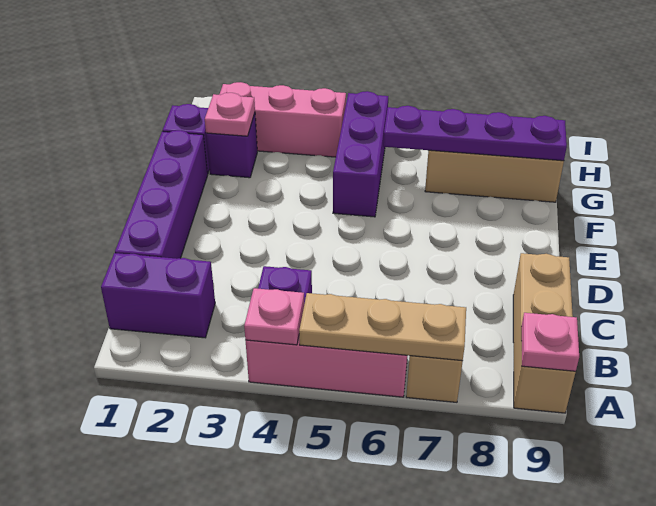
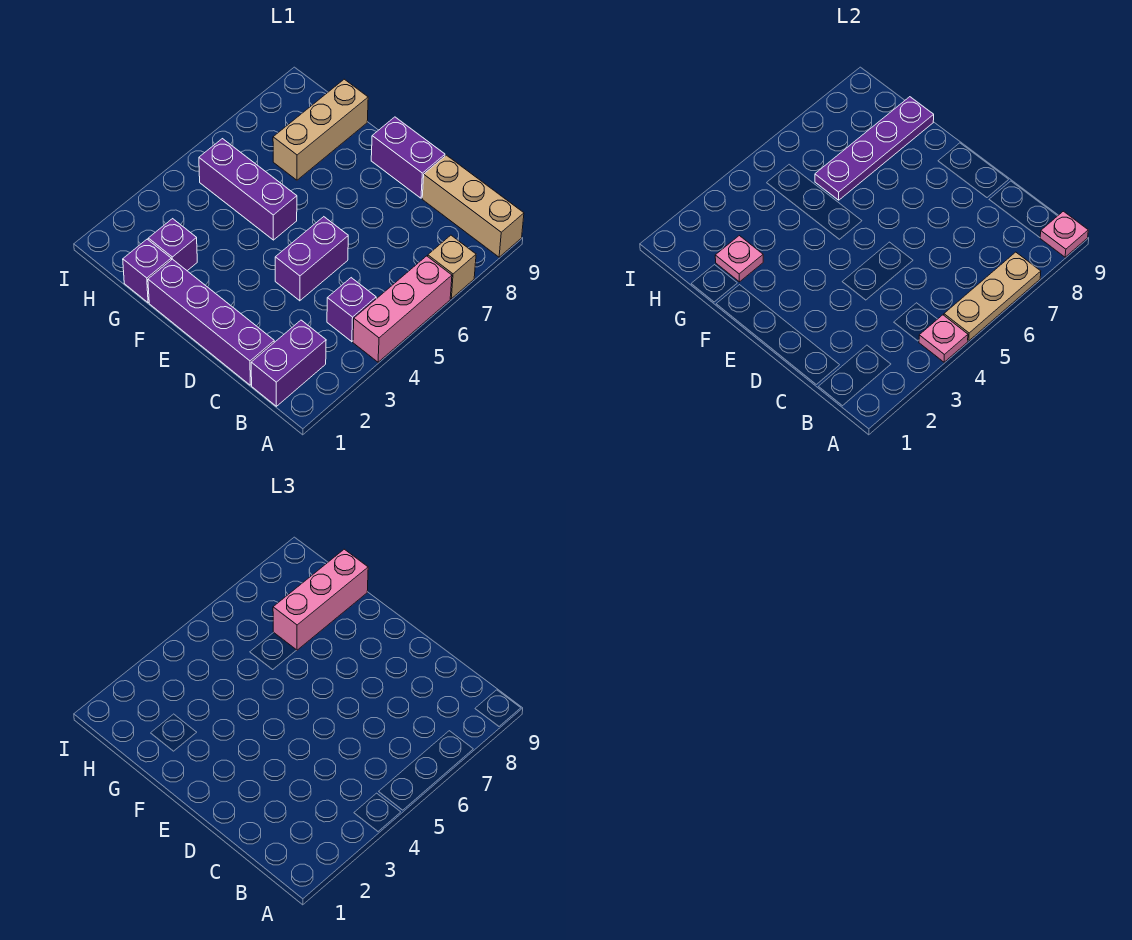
none -> purple 1x2 brick [275,217,348,301]
none -> purple 1x2 brick [371,117,445,198]
pink 1x3 brick [219,82,346,157] -> pink 1x3 brick moved to [273,549,368,650]

